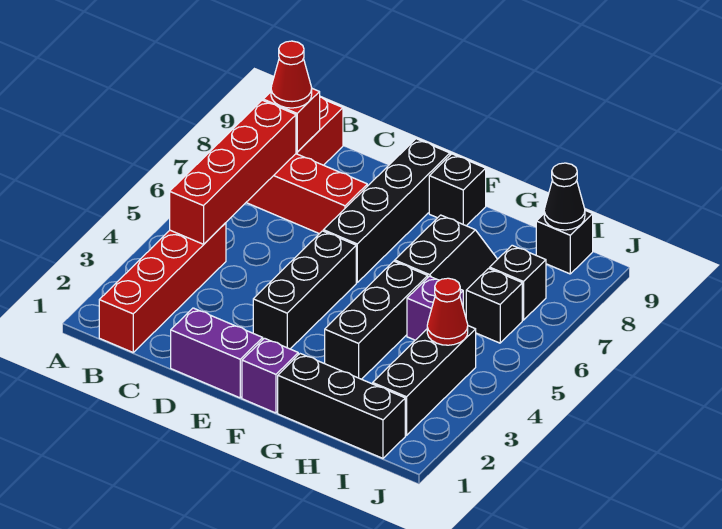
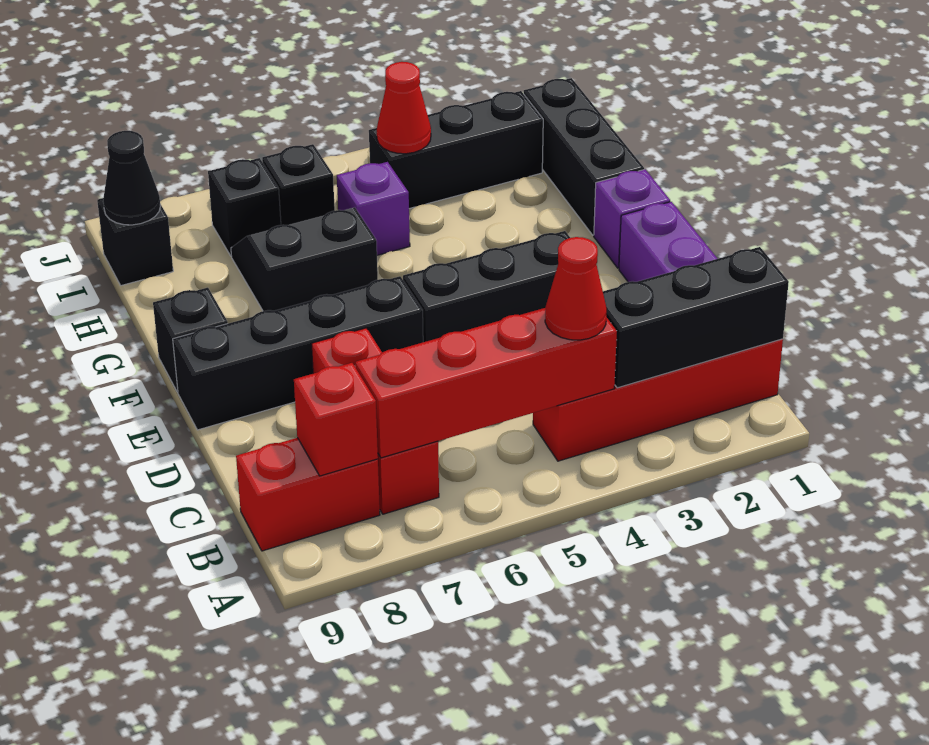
red 1x1 cone [271,41,312,108] -> red 1x1 cone moved to [545,237,607,340]
black 1x3 brick [325,261,428,379] -> black 1x3 brick moved to [603,247,789,388]

